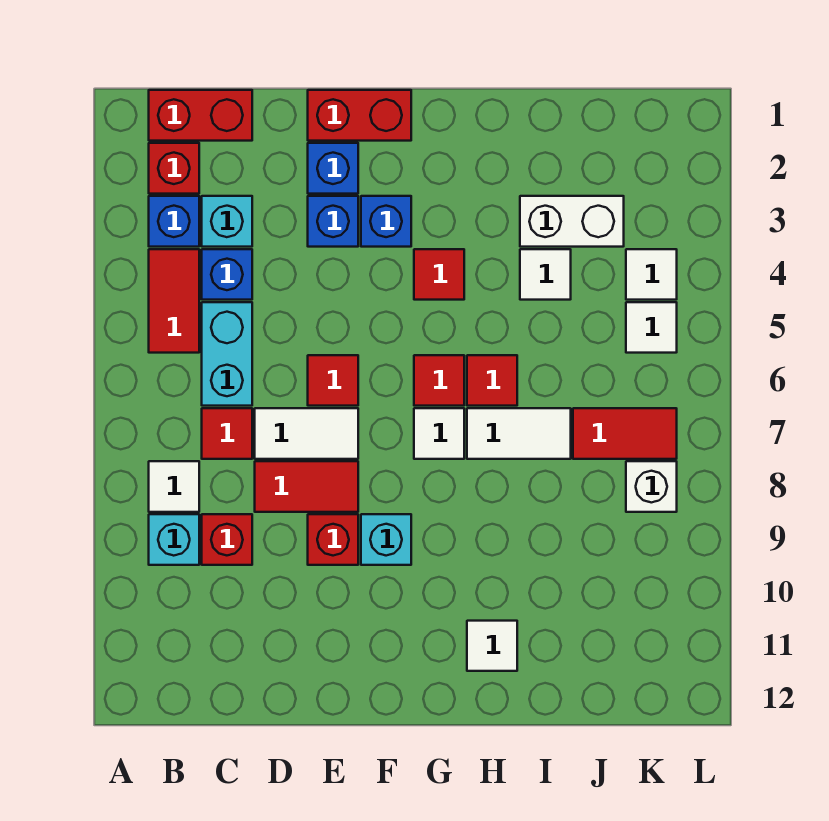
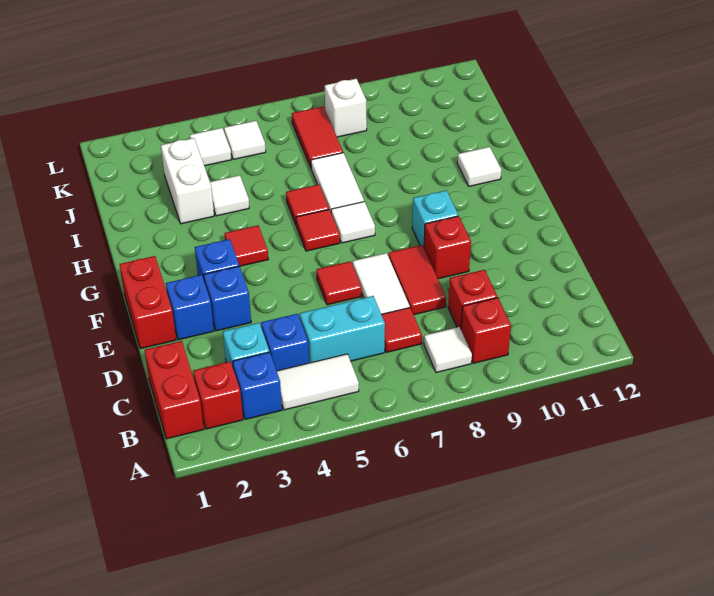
red 1x2 tile [149,249,199,353] -> white 1x2 tile [277,354,359,410]
cyan 1x1 brick [149,514,199,565] -> red 1x1 brick [461,298,511,363]

